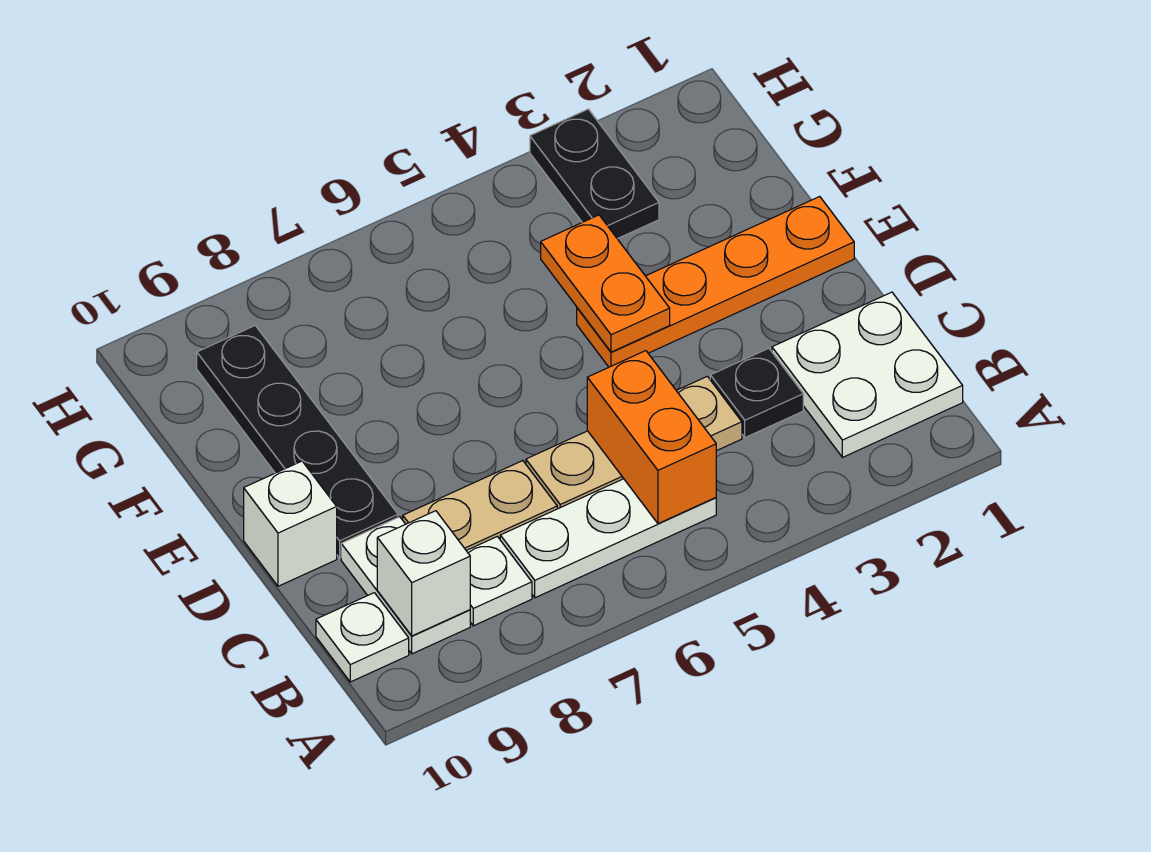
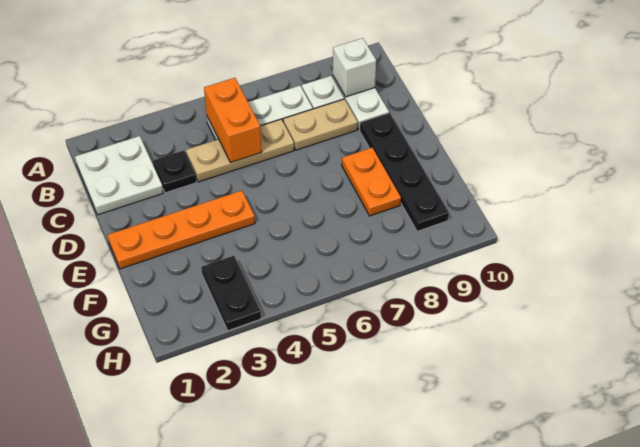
white 1x1 plate [316,593,409,682] -> none
white 1x1 brick [244,461,337,586] -> none
orange 1x2 plate [541,215,670,352] -> orange 1x2 plate moved to [342,148,401,216]

